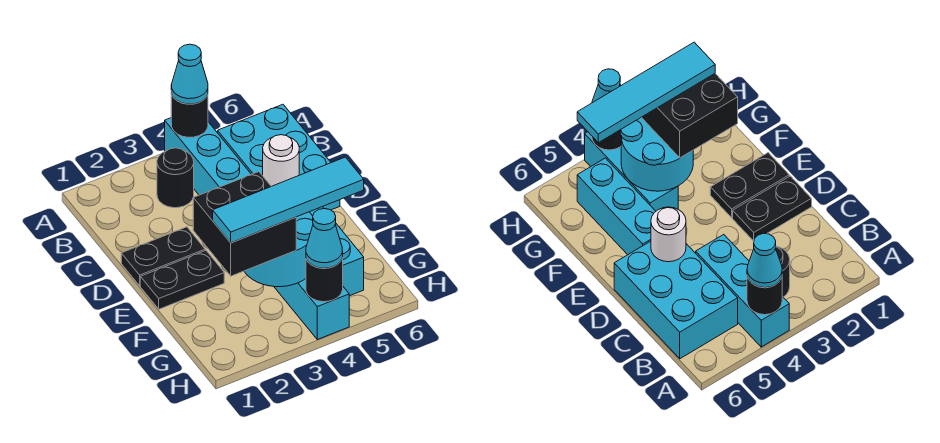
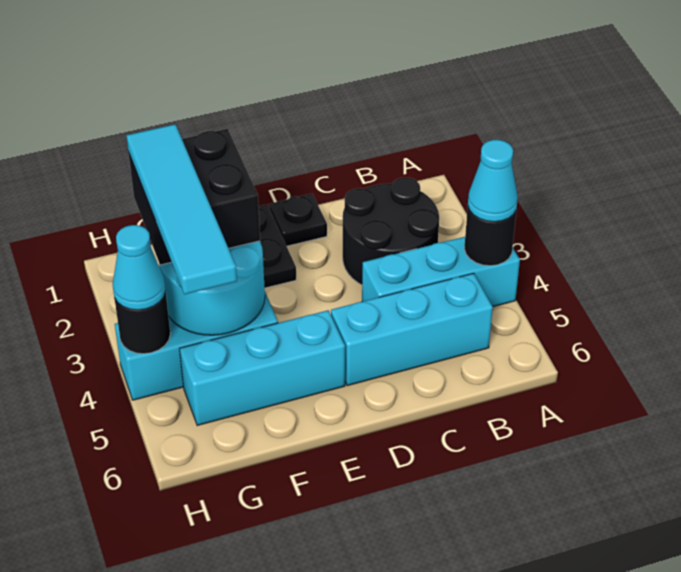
black 1x1 round brick [157,148,194,208] -> black 2x2 round brick [343,178,439,285]
cyan 2x3 brick [217,104,340,210] -> cyan 1x3 brick [331,273,493,386]
black 1x2 plate [121,227,205,286] -> black 1x1 plate [269,194,327,246]
white 1x1 round brick [263,135,299,186] -> none

